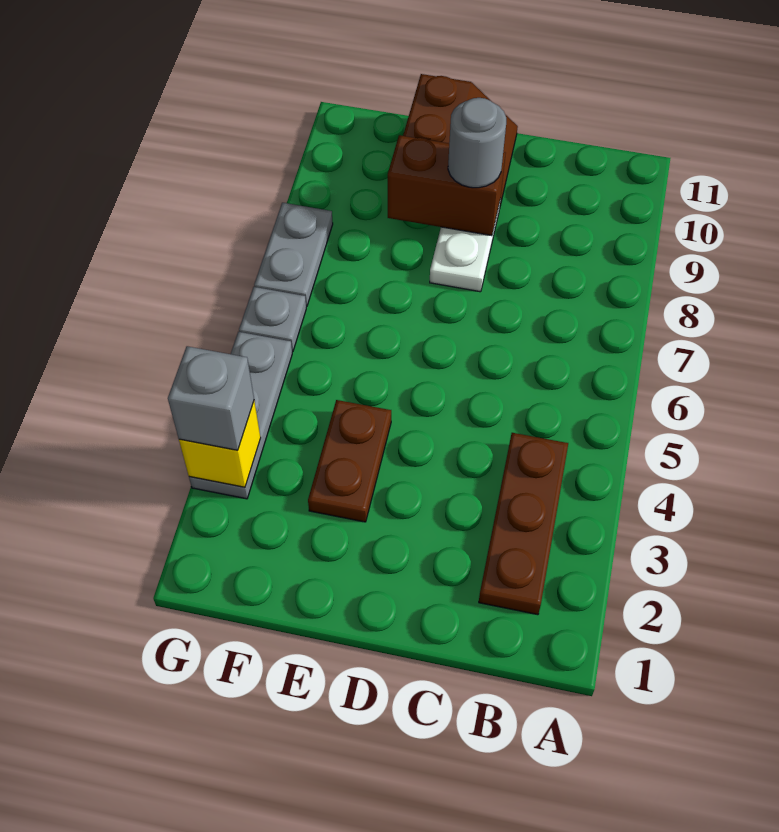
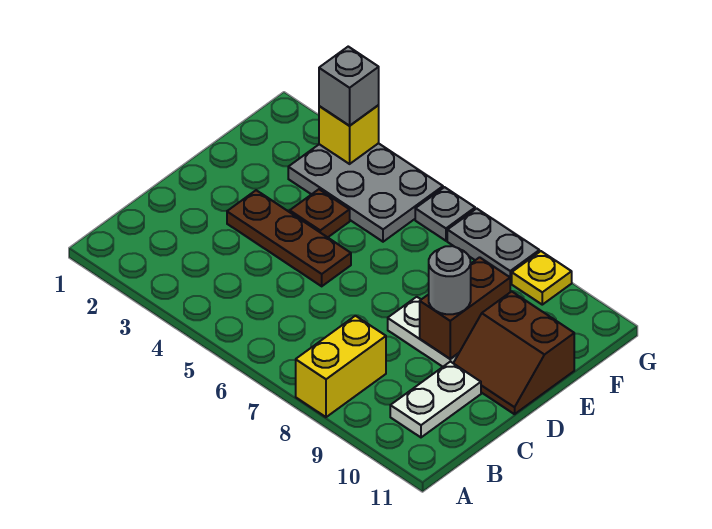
none -> yellow 1x2 brick [296,316,386,417]
brown 1x3 plate [479,433,568,615] -> brown 1x3 plate moved to [227,190,351,286]
none -> white 1x2 plate [390,362,481,437]
brown 1x2 plate [308,400,391,522] -> brown 1x1 plate [290,189,350,237]
grey 1x3 plate [189,332,292,499] -> grey 2x3 plate [288,143,443,242]
none -> yellow 1x1 plate [512,251,572,305]

